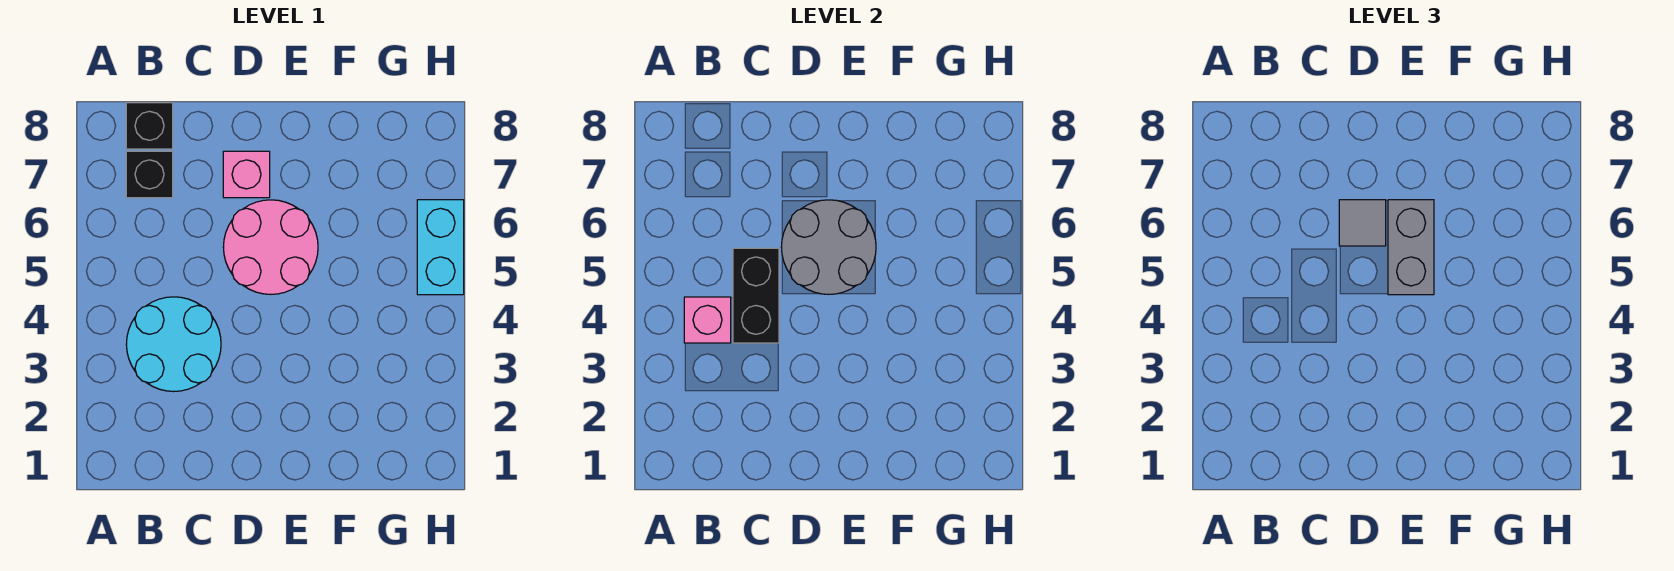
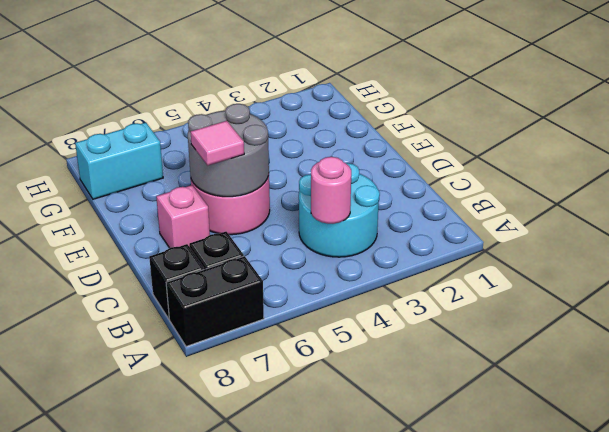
pink 1x1 brick [684,297,731,343] -> pink 1x1 round brick [311,157,351,224]
black 1x2 brick [733,248,779,343] -> black 1x2 brick moved to [166,256,264,346]
grey 1x1 tile [1339,200,1386,246] -> pink 1x1 tile [191,121,244,165]
grey 1x2 brick [1388,200,1434,295] -> none
cyan 1x2 brick [417,200,464,295] -> cyan 1x2 brick moved to [75,123,163,199]

